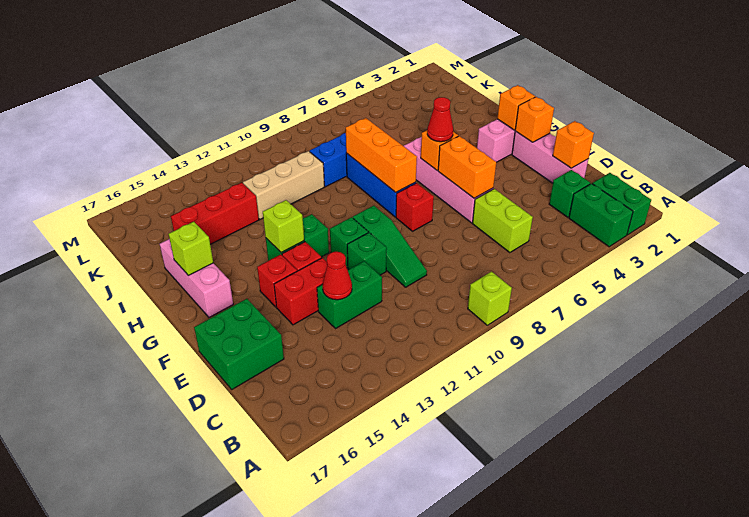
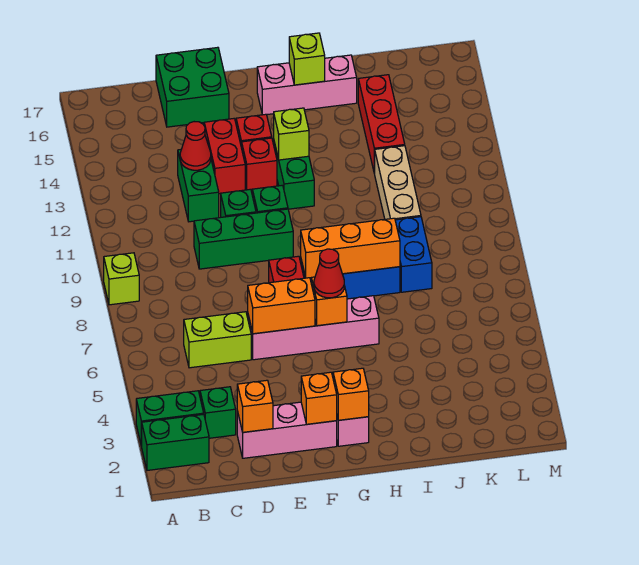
green 1x3 slope [353,206,427,287] -> green 1x3 brick [194,209,293,269]

